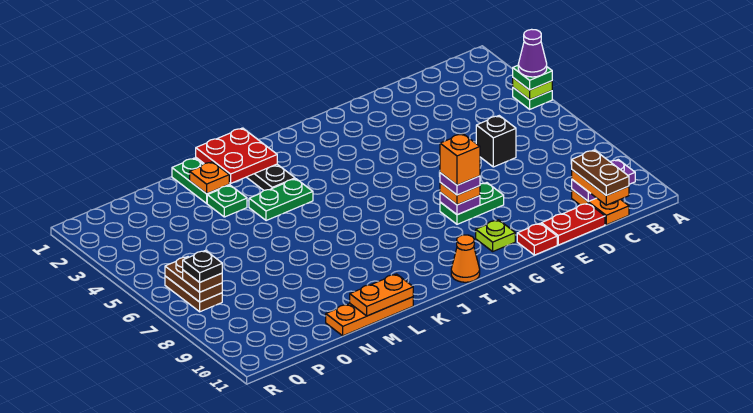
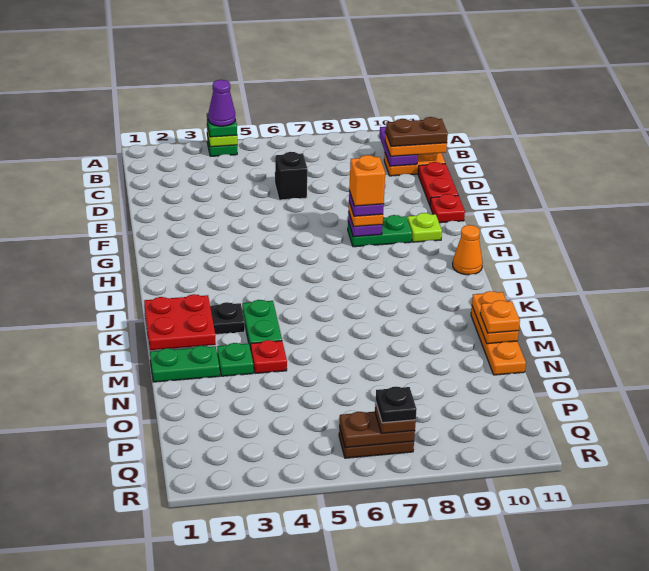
green 1x2 plate [440,183,504,224] -> green 1x2 plate turned to [348,215,412,247]
orange 1x1 plate [190,162,229,194] -> orange 1x1 plate moved to [480,300,520,333]
none -> red 1x1 plate [251,340,287,374]

